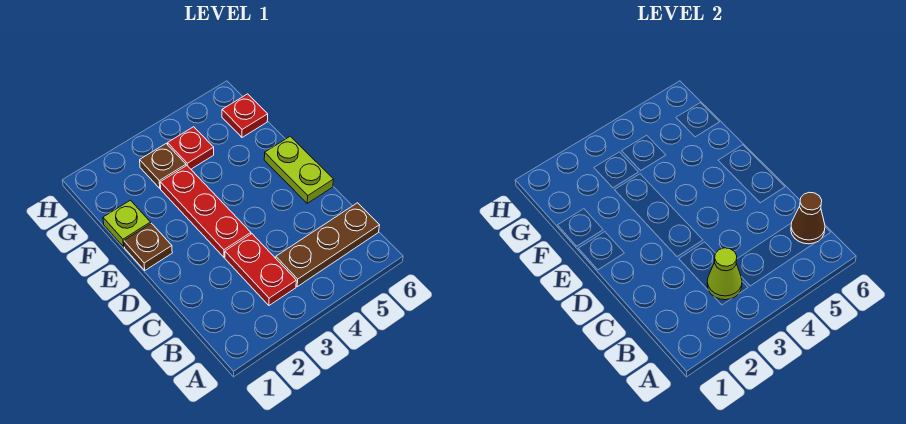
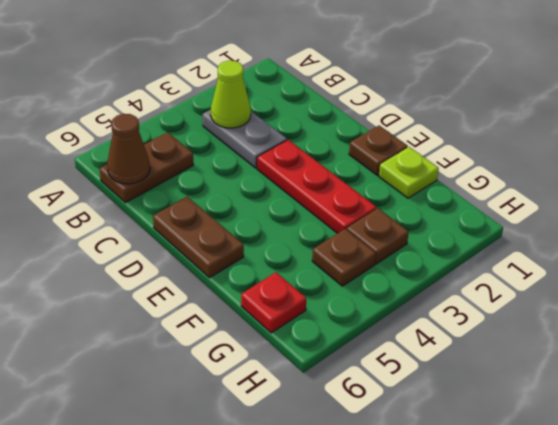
red 1x2 plate [225,234,296,305] -> grey 1x2 plate [203,110,287,168]
brown 1x3 plate [276,203,379,287] -> brown 1x2 plate [100,132,193,203]
lime 1x2 plate [264,136,334,203] -> brown 1x2 plate [153,197,244,278]
red 1x1 plate [168,127,214,169] -> brown 1x1 plate [312,229,376,286]

